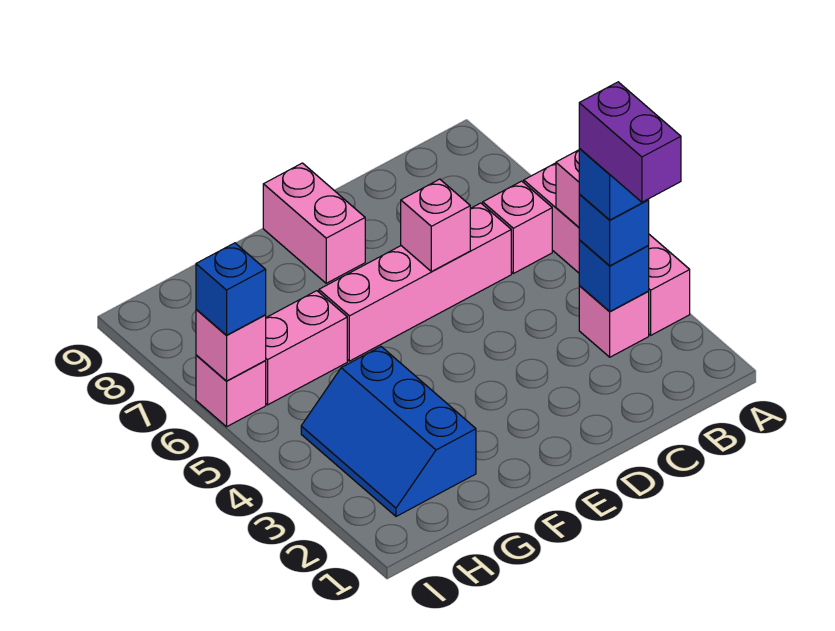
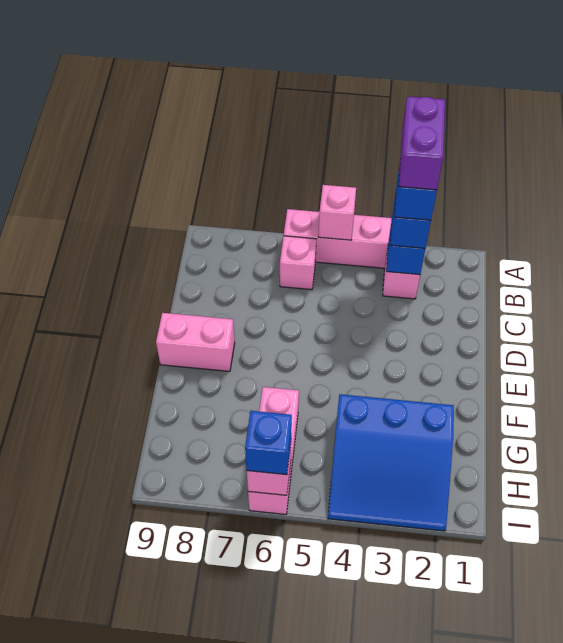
purple 1x2 brick [579,82,681,202] -> purple 1x2 brick turned to [399,96,445,190]
pink 1x4 brick [319,203,511,361] -> none
pink 1x1 brick [401,179,470,272] -> none
blue 2x3 slope [301,347,476,516] -> blue 3x3 slope [328,394,454,531]

